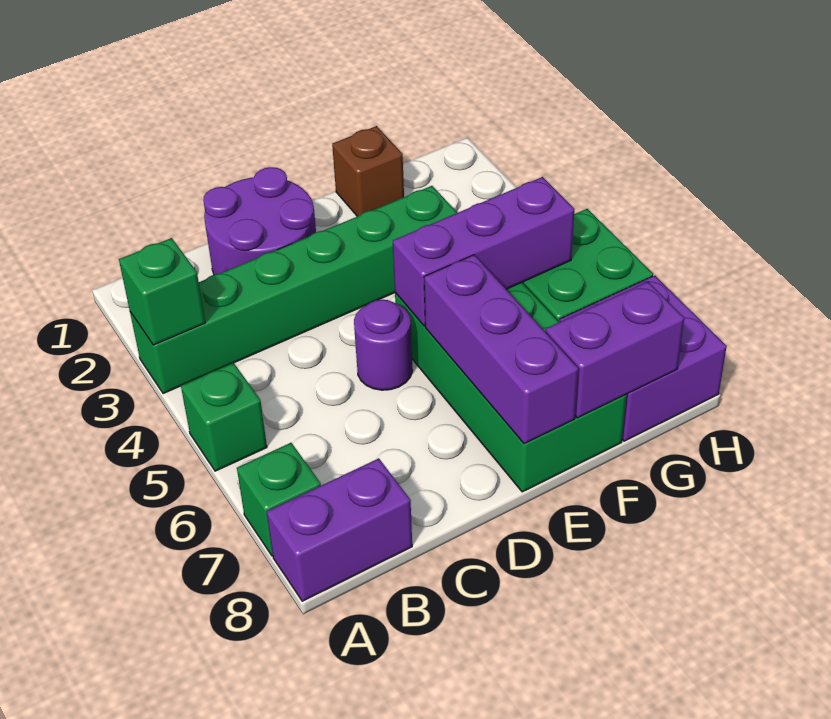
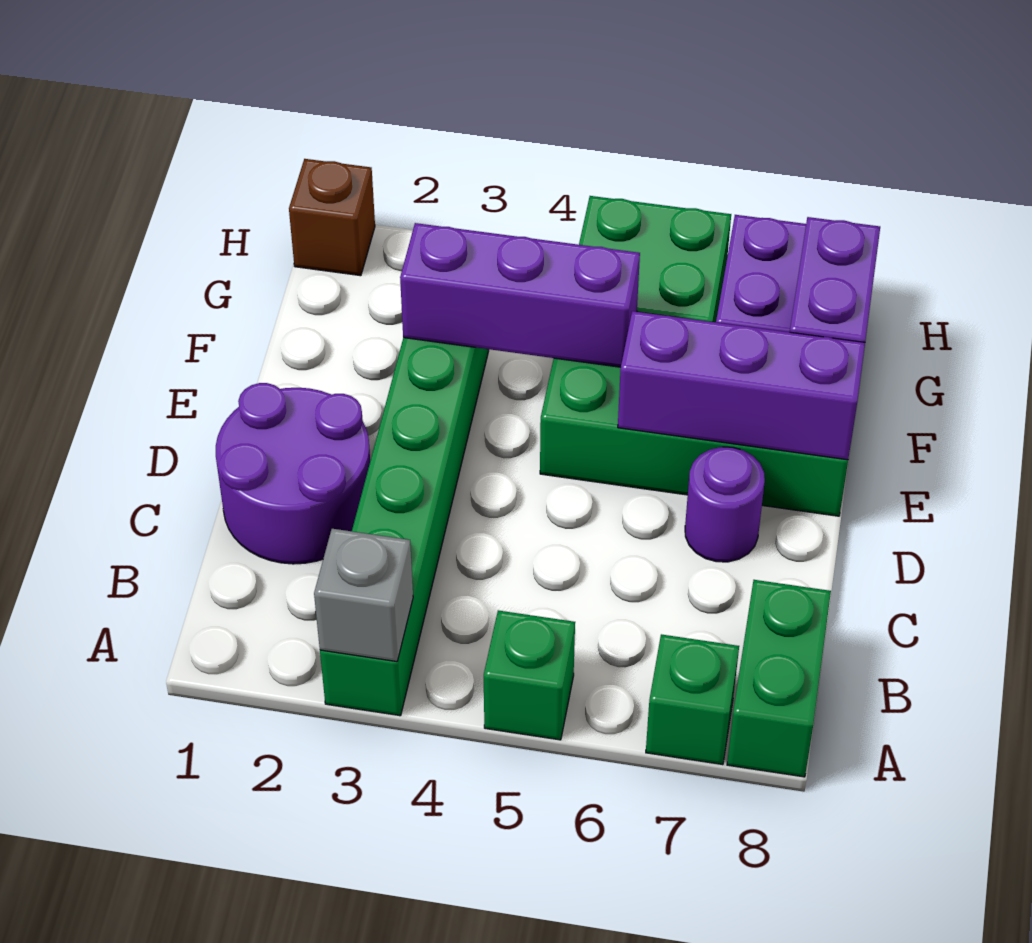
green 1x1 brick [119,238,205,345] -> grey 1x1 brick [314,529,413,662]
purple 1x2 brick [267,458,412,601] -> green 1x2 brick [727,580,831,777]
purple 1x1 round brick [354,300,412,390] -> purple 1x1 round brick moved to [685,447,765,562]
purple 1x3 brick [393,177,574,326] -> purple 1x3 brick turned to [400,223,640,367]
brown 1x1 brick [332,126,404,216] -> brown 1x1 brick moved to [289,159,375,276]

